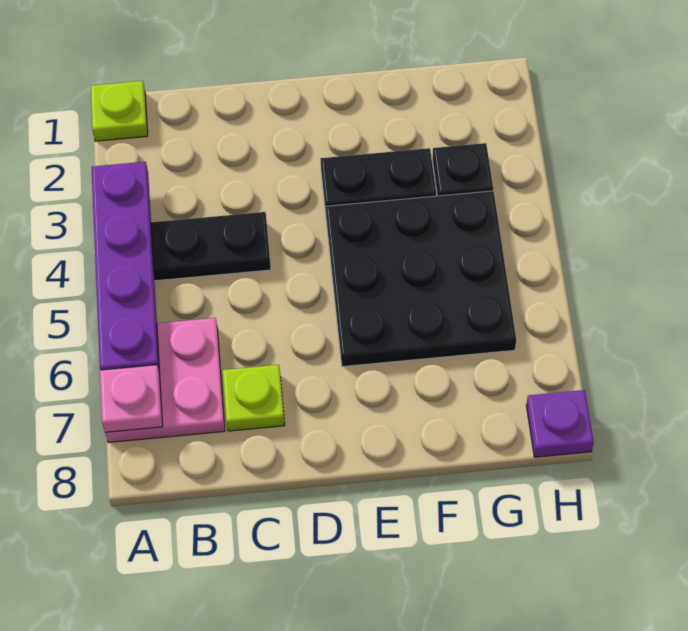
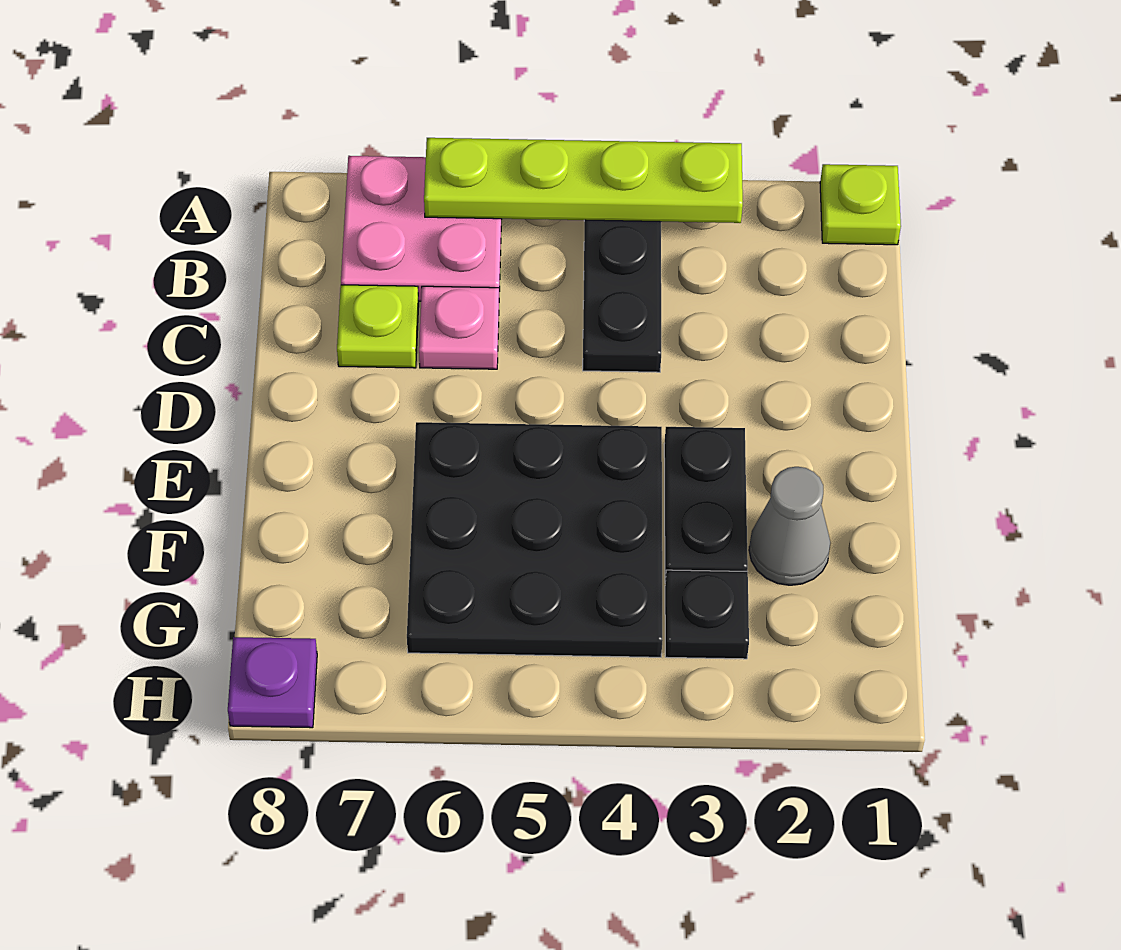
purple 1x4 plate [91,162,160,373] -> lime 1x4 plate [424,138,743,223]
pink 1x1 plate [100,365,163,432] -> pink 1x1 plate moved to [419,286,499,369]
none -> grey 1x1 cone [749,467,830,585]

